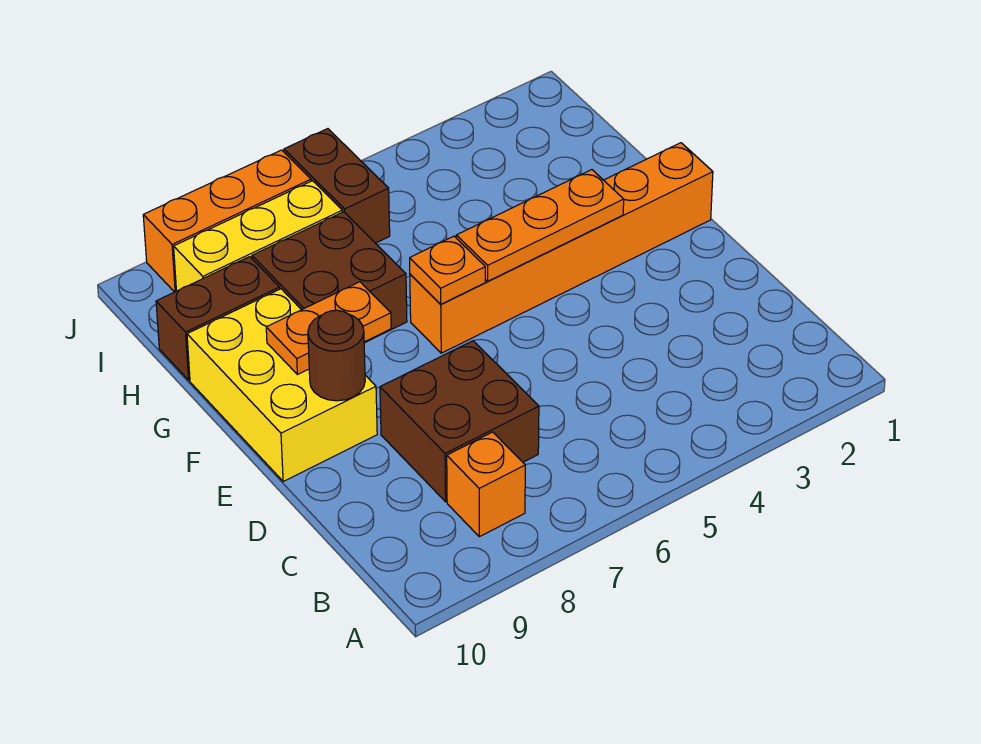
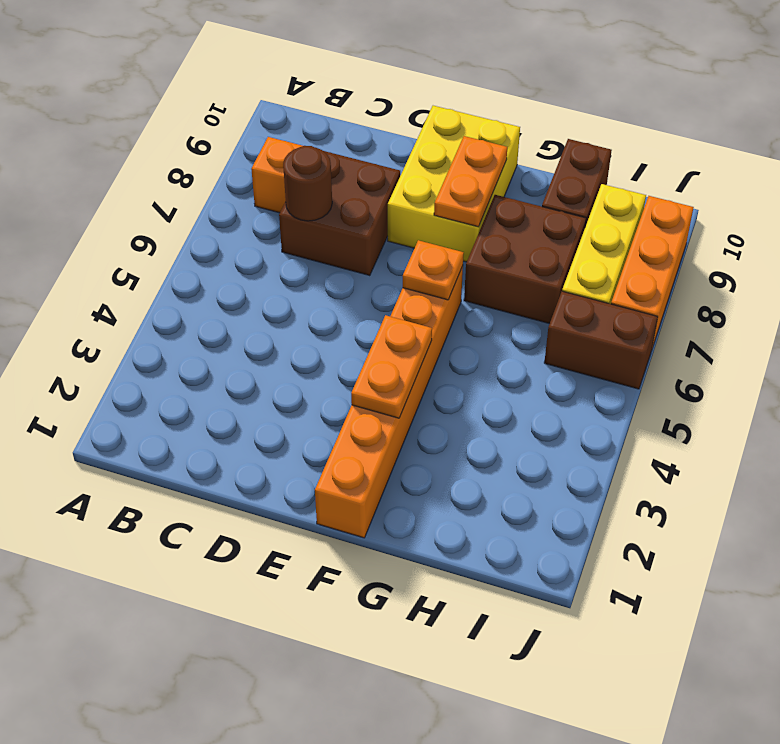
yellow 2x3 brick [187,289,377,481] -> yellow 2x3 brick turned to [388,106,520,262]
brown 1x1 round brick [308,310,365,401] -> brown 1x1 round brick moved to [283,146,332,221]
orange 1x3 plate [456,170,624,281] -> orange 1x2 plate [351,315,432,418]

